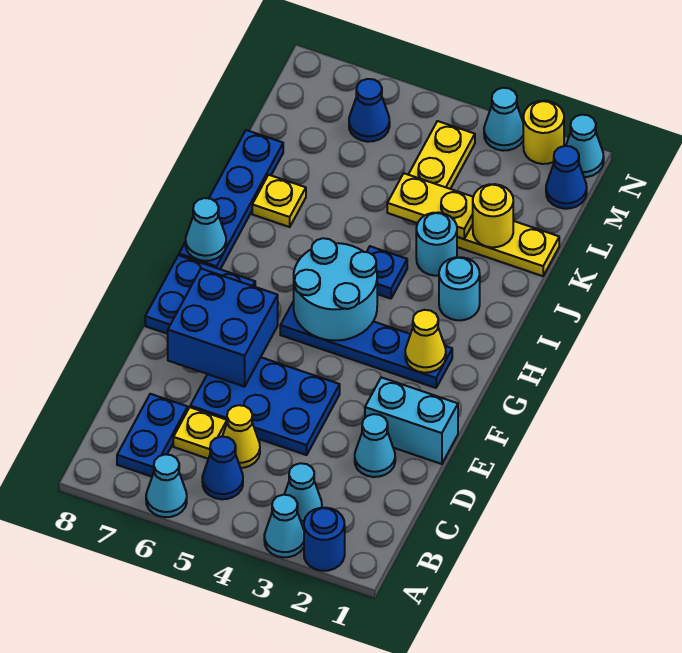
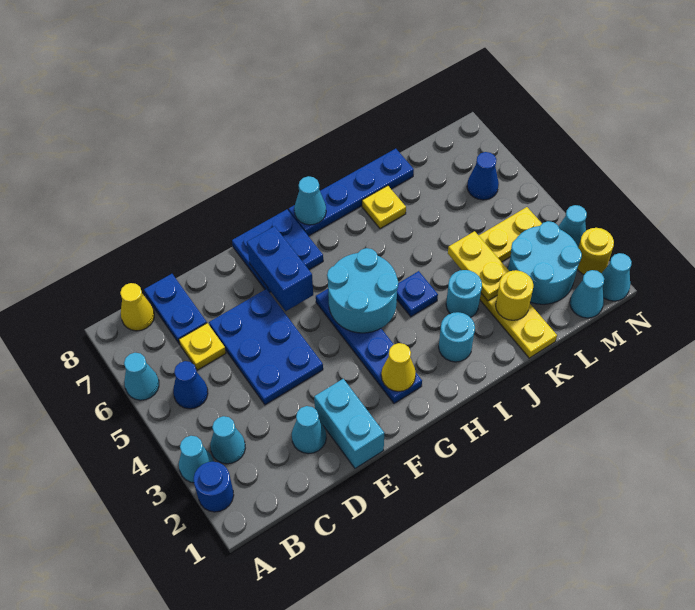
blue 1x2 plate [117,394,188,477] -> blue 1x2 plate turned to [144,274,207,344]
yellow 1x1 cone [222,405,260,468] -> yellow 1x1 cone moved to [120,283,154,331]
blue 2x2 brick [168,269,278,387] -> blue 1x2 brick [247,226,313,311]
none -> cyan 2x2 round brick [508,221,582,304]
blue 1x1 cone [546,146,587,209] -> cyan 1x1 cone [570,270,604,318]

